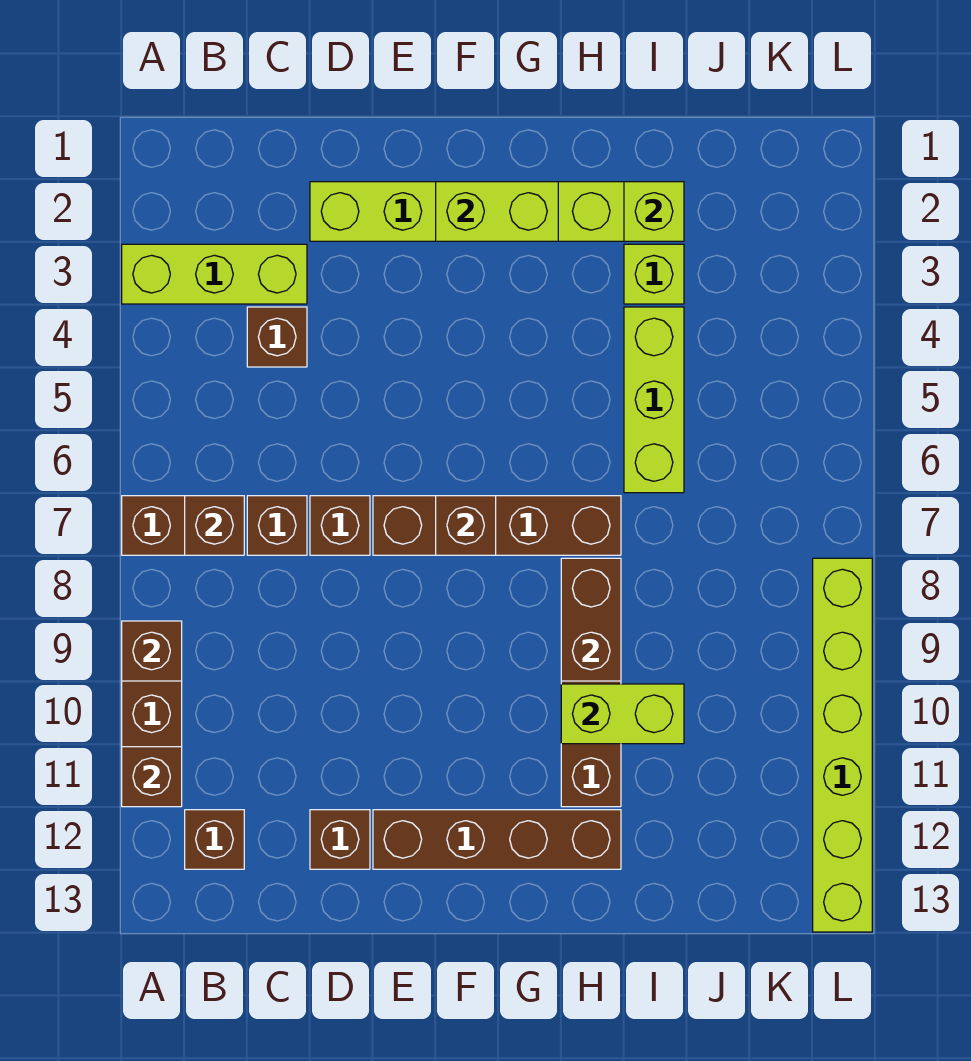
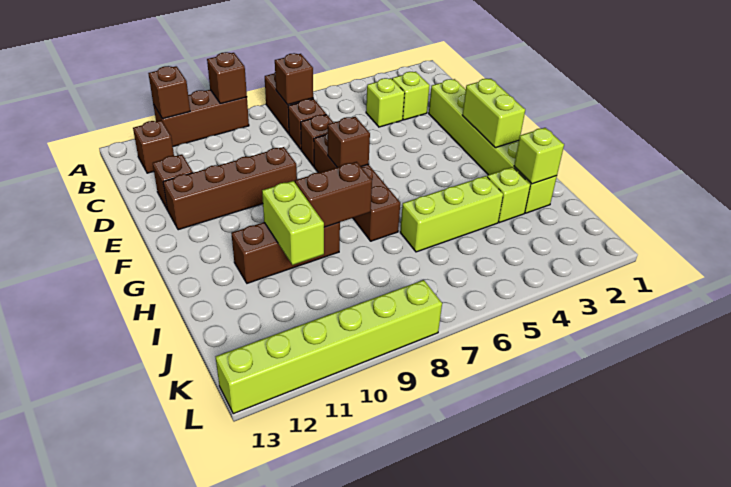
lime 1x3 brick [122,244,307,304] -> lime 1x1 brick [392,72,430,120]
brown 1x1 brick [247,307,307,367] -> lime 1x1 brick [366,78,405,127]
brown 1x4 brick [373,810,621,869] -> brown 1x4 brick turned to [163,147,297,230]

